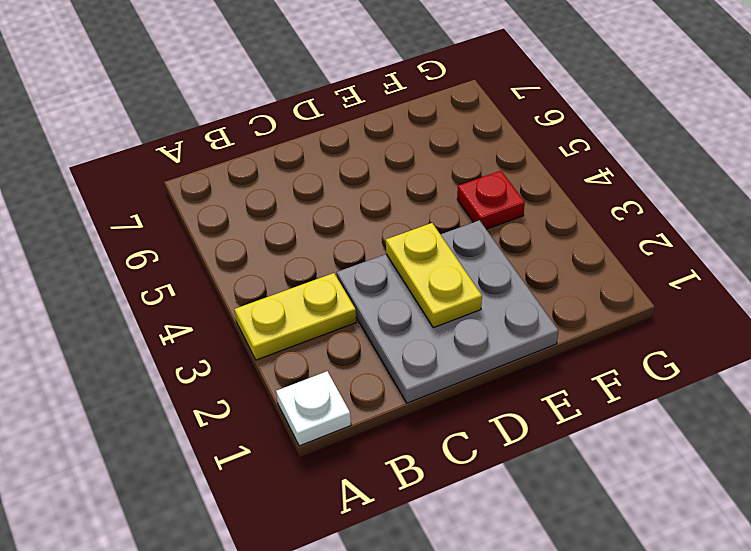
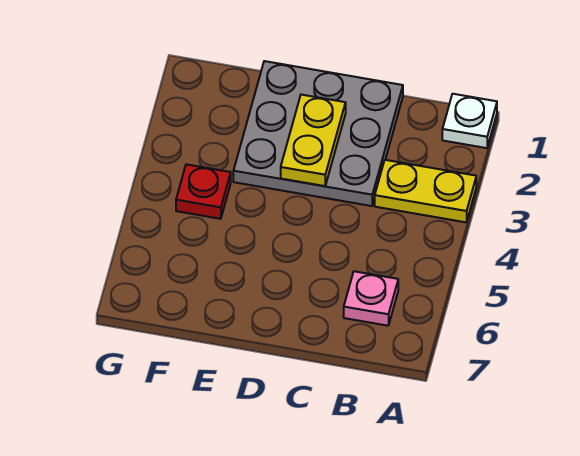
none -> pink 1x1 plate [344,271,398,326]

